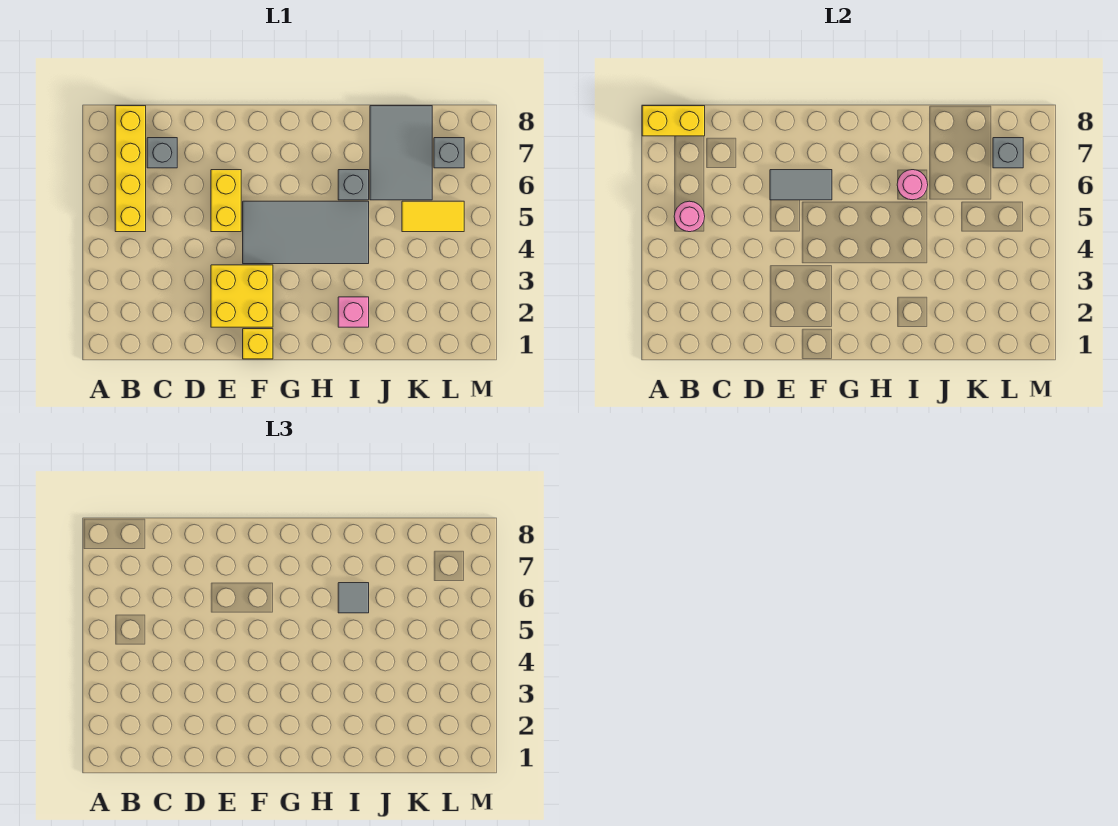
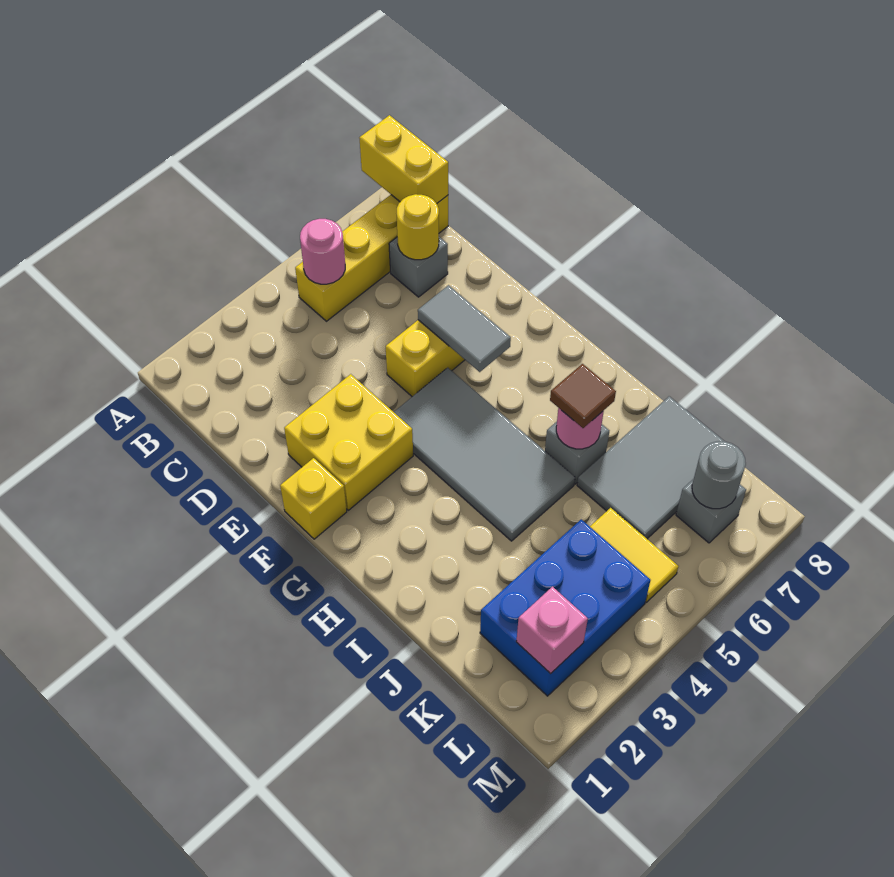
none -> yellow 1x1 round brick [397,194,439,260]
pink 1x1 brick [338,297,369,327] -> pink 1x1 brick moved to [516,587,588,674]
grey 1x1 tile [338,583,369,613] -> brown 1x1 tile [550,364,616,428]
none -> blue 2x3 brick [480,519,651,696]
grey 1x1 brick [993,138,1023,168] -> grey 1x1 round brick [692,441,746,509]

